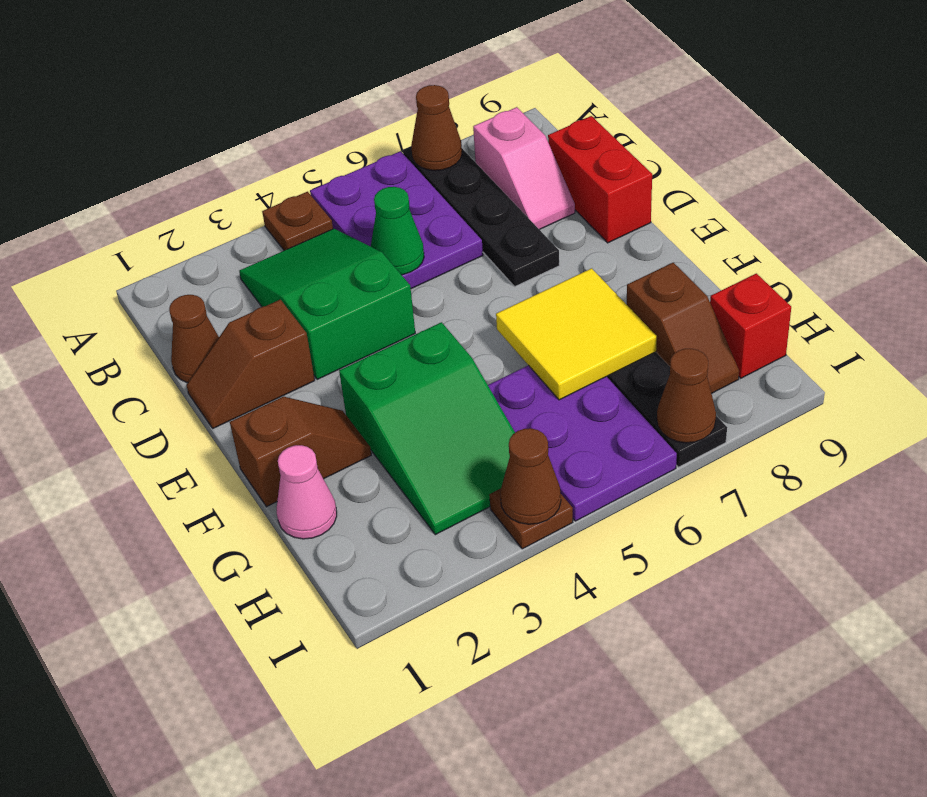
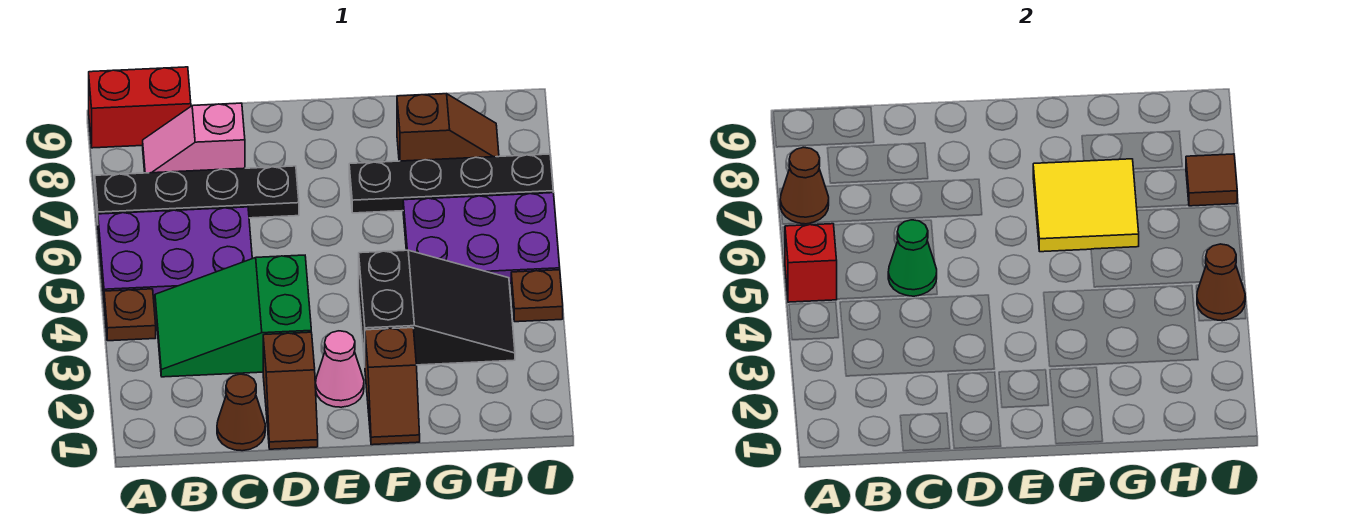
pink 1x2 slope [473,107,575,230] -> pink 1x2 slope turned to [143,103,245,173]
red 1x2 brick [548,116,652,243] -> red 1x2 brick moved to [89,67,191,148]
brown 1x2 slope [230,397,371,507] -> brown 1x2 slope turned to [365,328,420,445]
green 2x3 slope [339,322,515,535] -> black 2x3 slope [359,250,515,365]
pink 1x1 cone [277,445,337,539] -> pink 1x1 cone moved to [316,331,364,407]
red 1x1 brick [710,273,791,378] -> red 1x1 brick moved to [785,224,837,302]
brown 1x1 cone [657,349,716,443] -> brown 1x1 tile [1186,154,1237,206]

